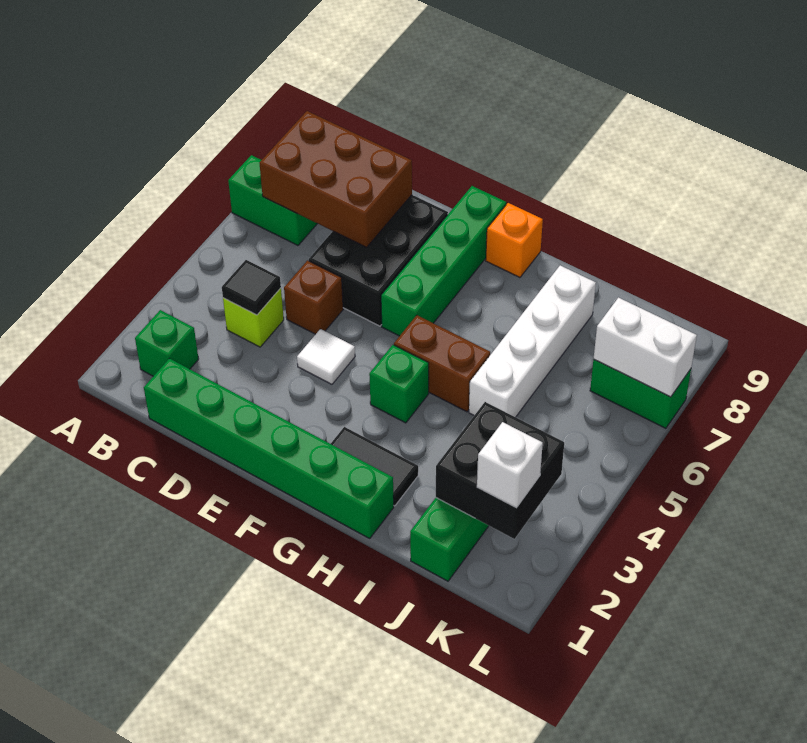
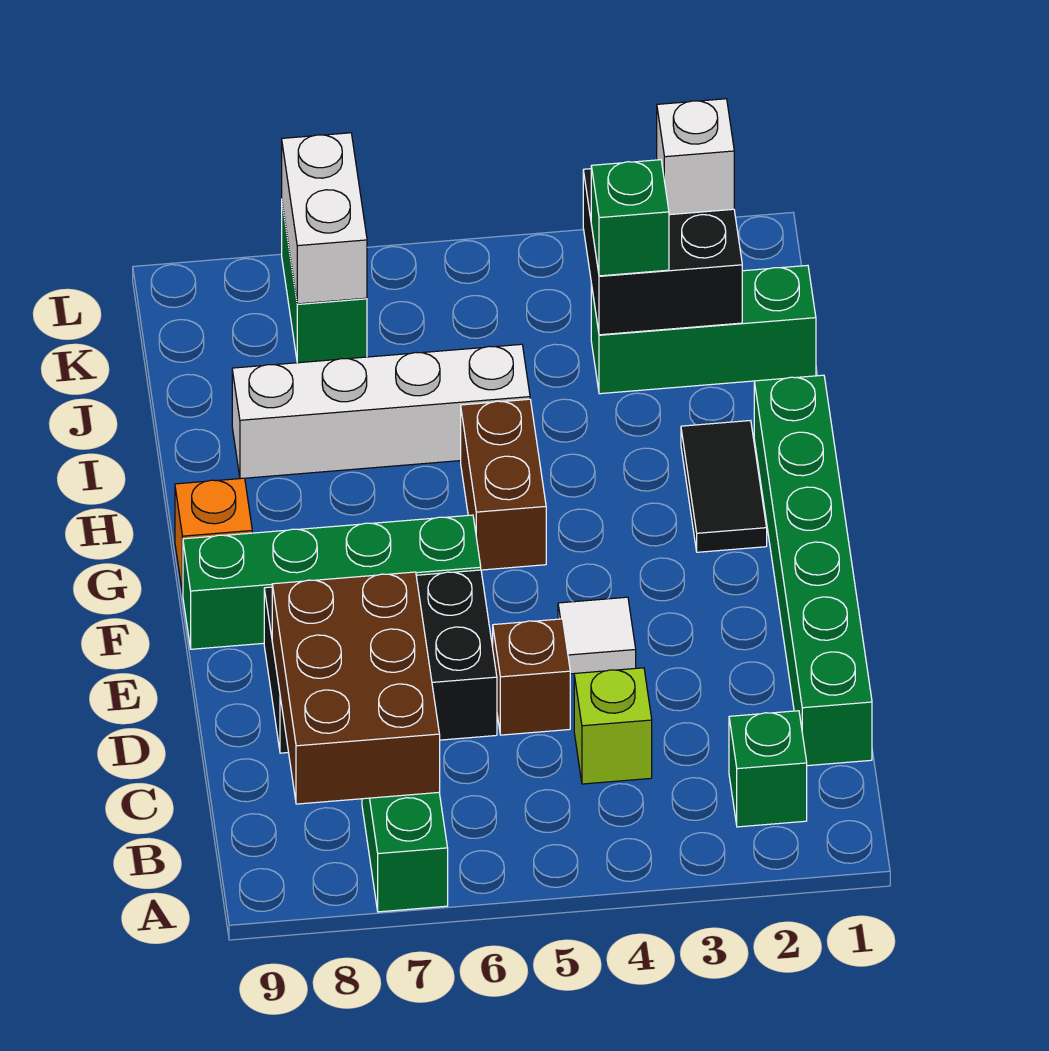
black 1x1 tile [222,260,281,315] -> none
green 1x1 brick [369,345,429,423] -> green 1x1 brick moved to [591,160,669,276]

